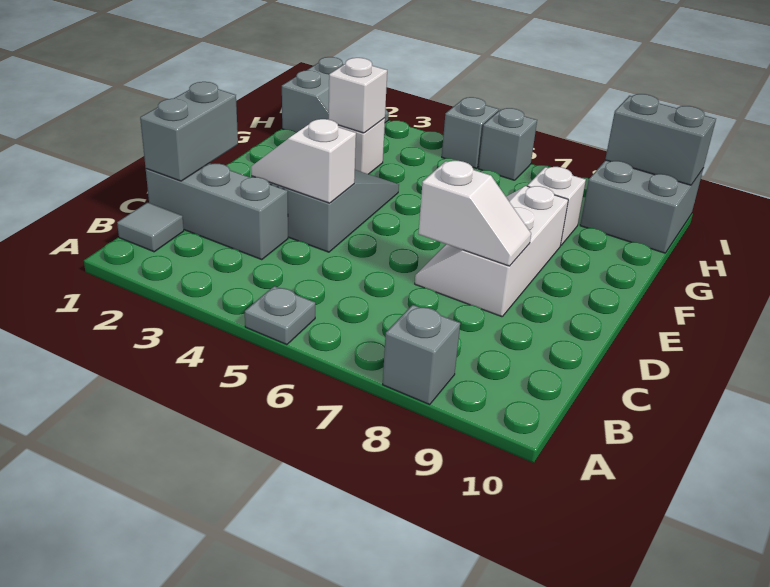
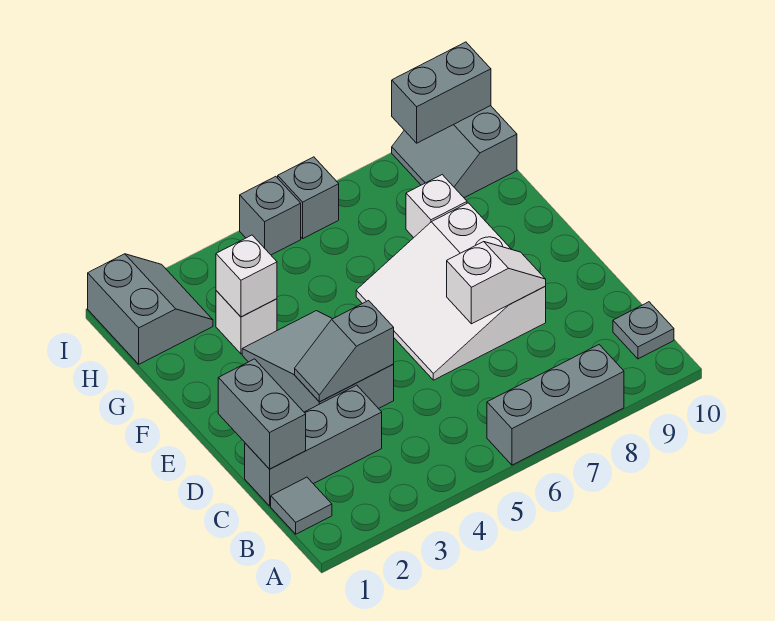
grey 1x1 plate [245,286,315,345] -> grey 1x1 plate moved to [613,302,674,359]
grey 1x1 brick [383,305,460,404] -> grey 1x3 brick [487,345,624,465]
white 1x2 slope [251,119,356,203] -> grey 1x2 slope [295,301,394,402]
white 2x3 slope [415,186,568,317] -> white 3x3 slope [356,203,546,380]
grey 2x2 brick [580,160,703,253] -> grey 2x2 slope [392,106,517,198]

